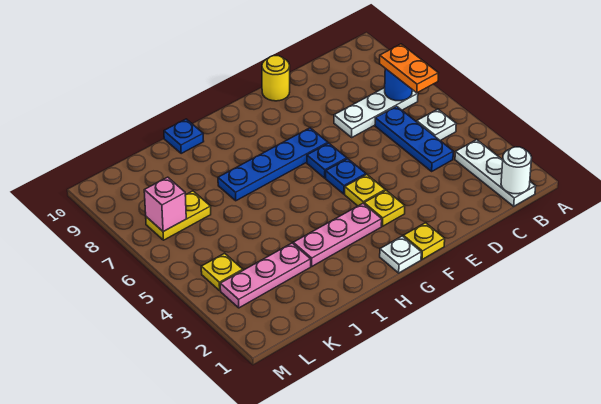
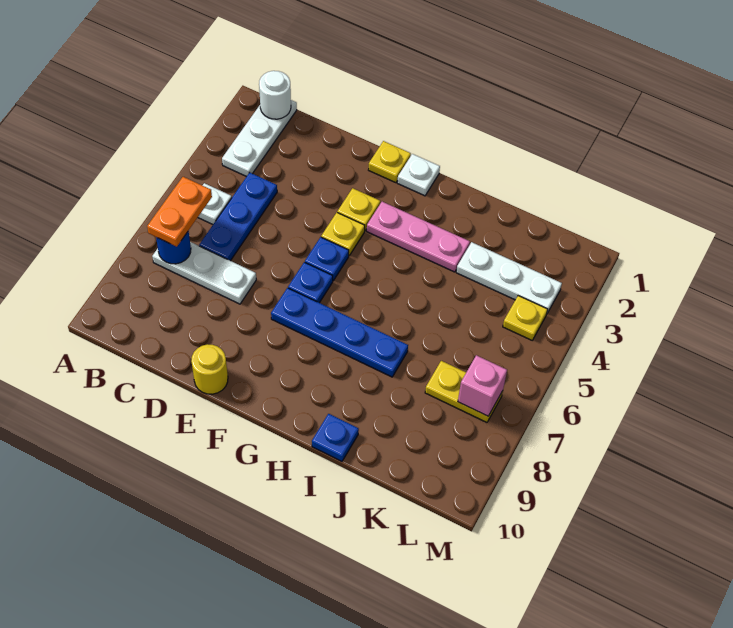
pink 1x3 plate [220,243,311,308] -> white 1x3 plate [456,242,562,313]

